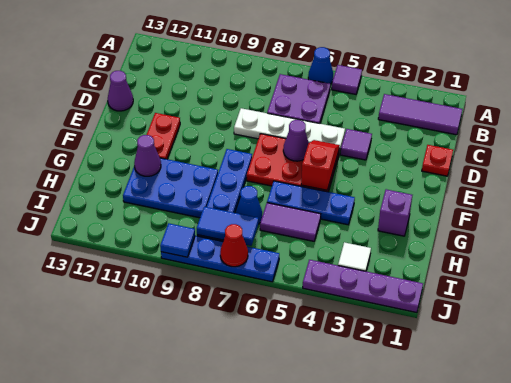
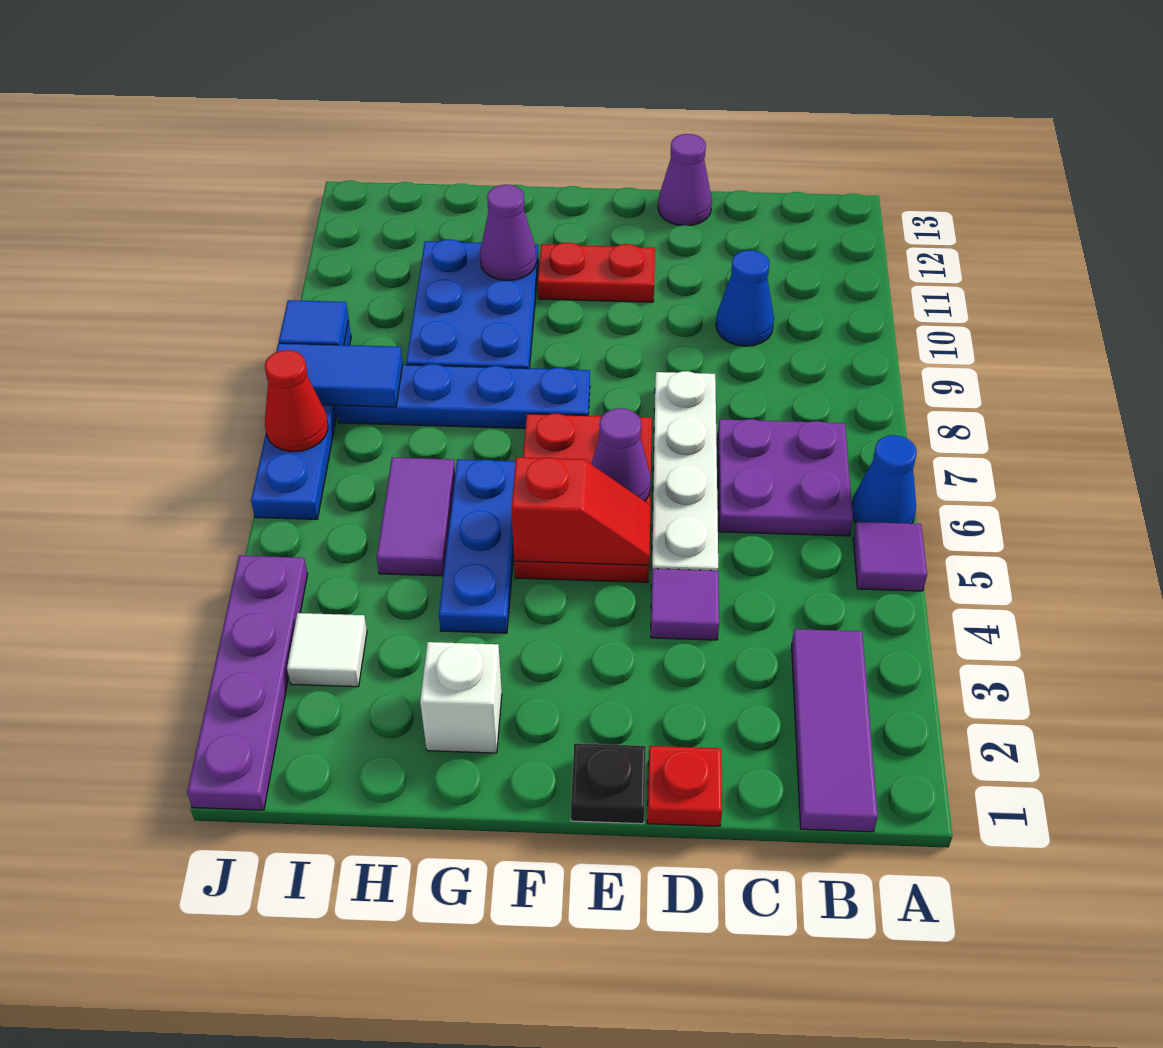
none -> black 1x1 plate [571,743,646,824]
purple 1x1 brick [378,189,412,236] -> white 1x1 brick [420,642,502,753]
blue 1x1 cone [236,186,262,224] -> blue 1x1 cone moved to [716,250,774,346]
blue 1x2 tile [197,207,258,246] -> blue 1x2 tile turned to [276,343,403,407]

